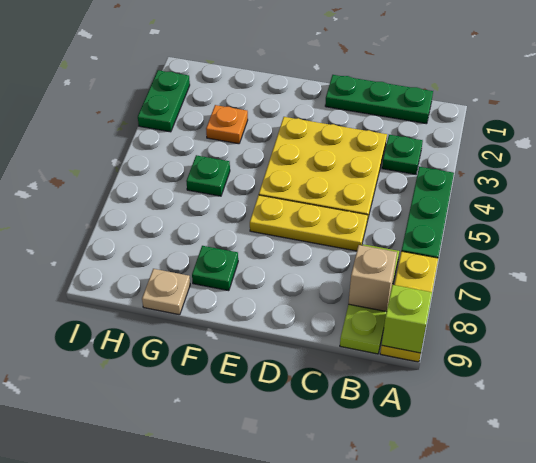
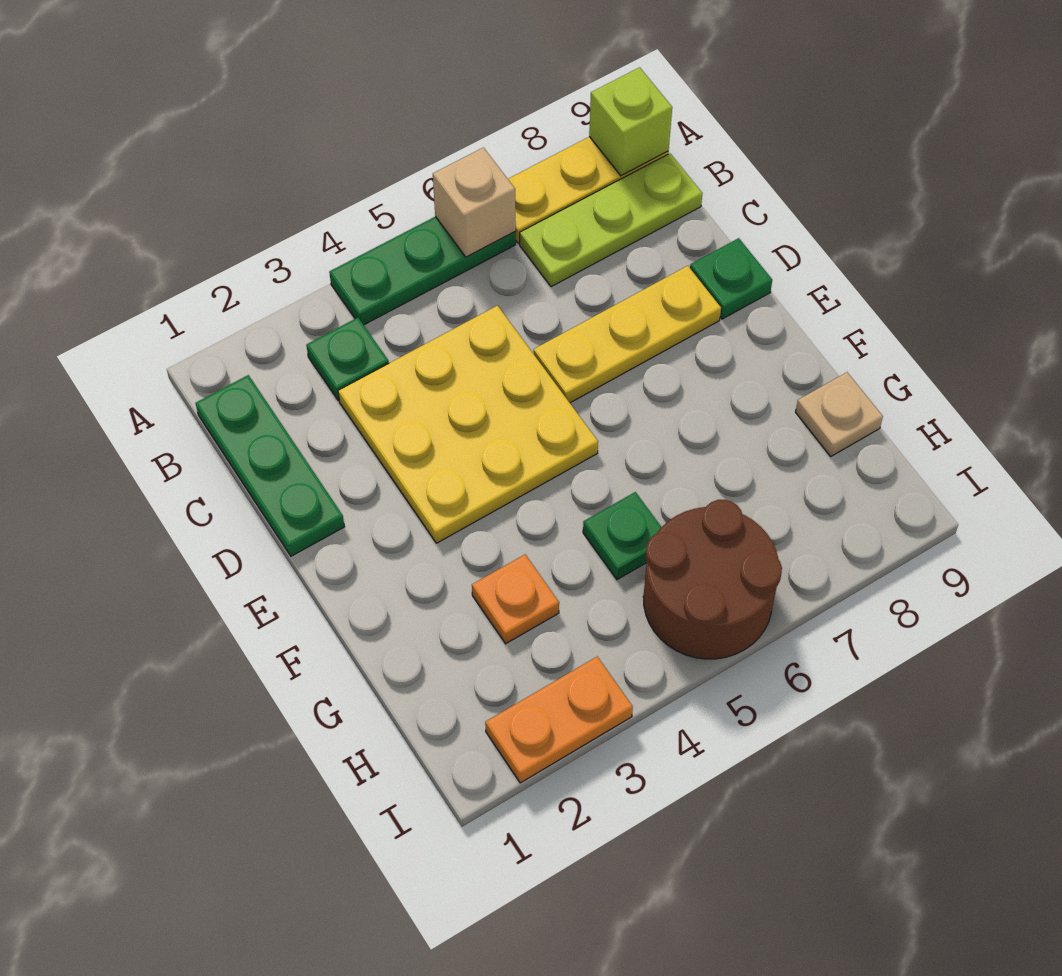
tan 1x1 brick [348,245,397,312] -> tan 1x1 brick moved to [433,148,516,257]
yellow 1x3 plate [250,195,368,251] -> yellow 1x3 plate turned to [534,266,721,403]
green 1x1 plate [192,246,238,291] -> green 1x1 plate moved to [690,238,772,319]
none -> brown 2x2 round brick [643,500,782,659]
green 1x2 plate [138,70,190,132] -> orange 1x2 plate [485,657,633,783]

